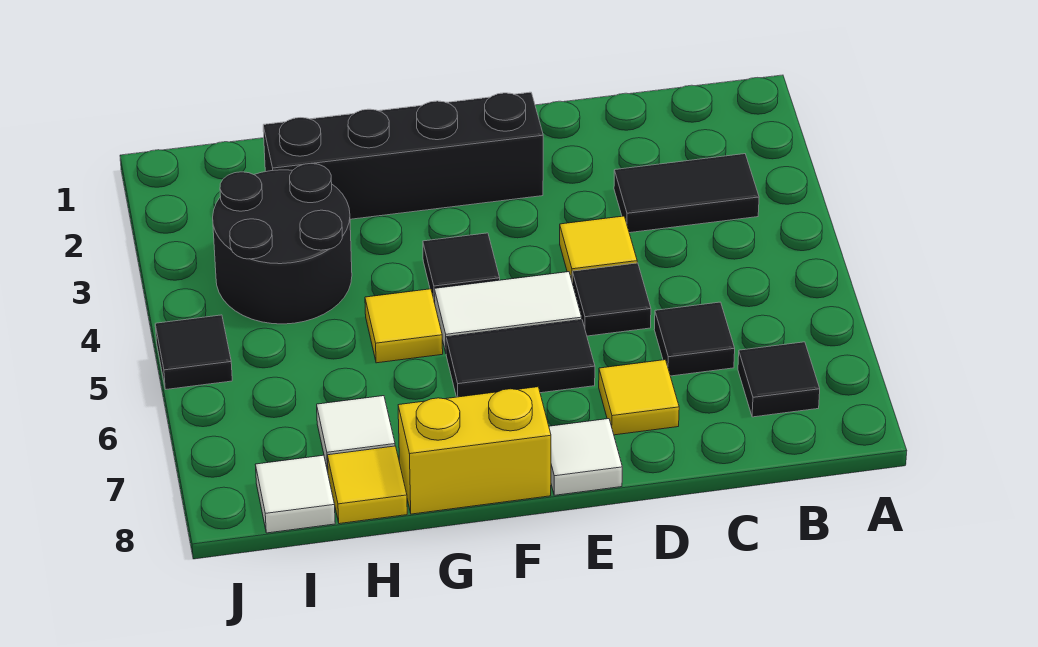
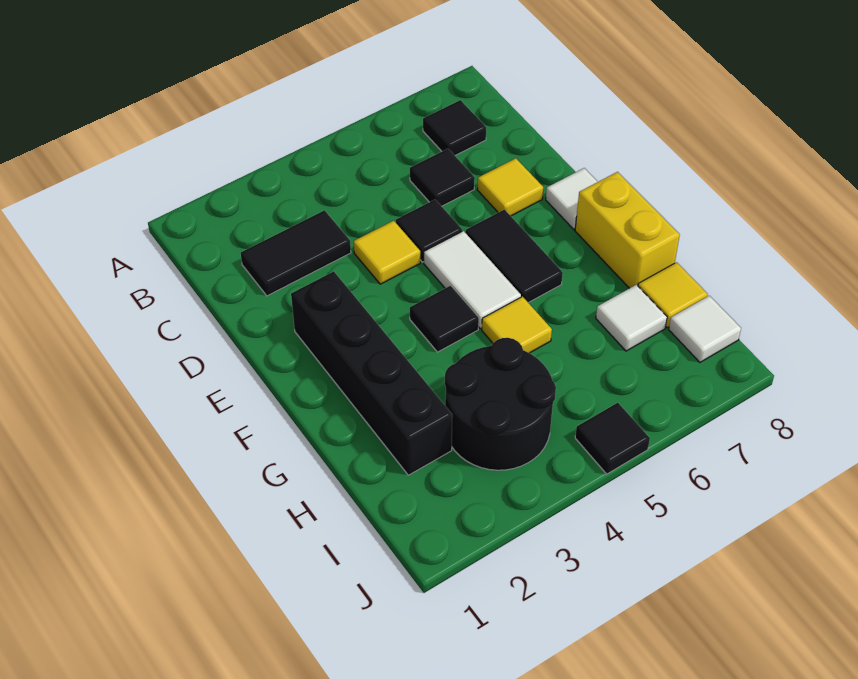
black 1x2 tile [614,154,759,233] -> black 1x2 tile turned to [241,210,351,296]

